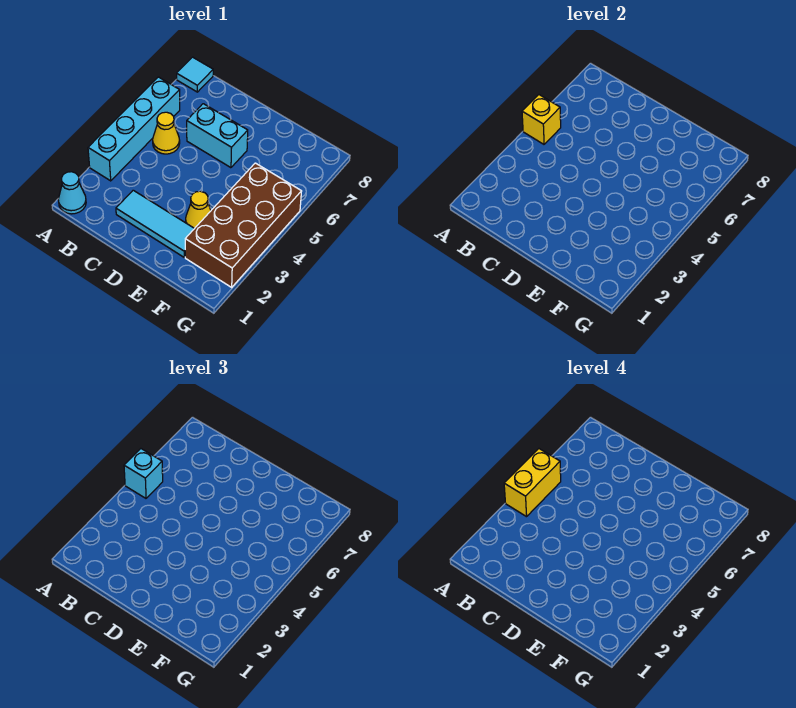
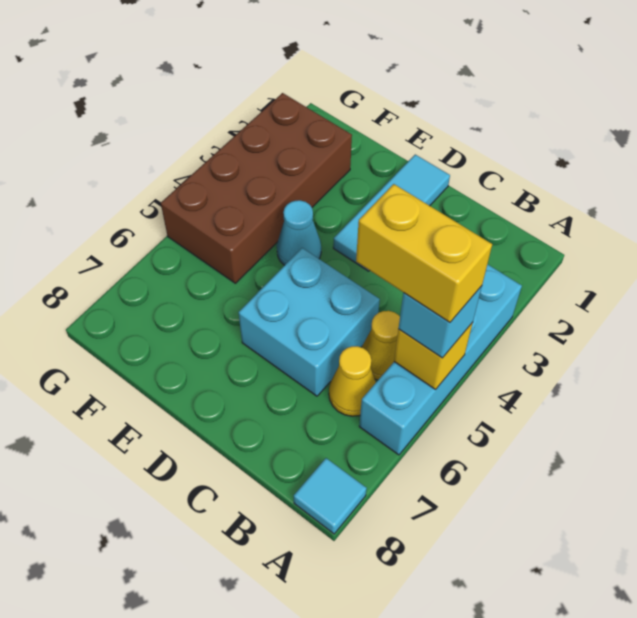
cyan 1x1 cone [58,172,86,214] -> cyan 1x1 cone moved to [277,200,321,265]
yellow 1x2 brick [504,449,561,517] -> yellow 1x2 brick turned to [356,184,492,322]
cyan 1x3 tile [116,190,195,257] -> cyan 1x3 tile turned to [333,155,450,271]
cyan 1x2 brick [187,104,248,168] -> cyan 2x2 brick [239,248,380,396]
yellow 1x1 cone [186,191,211,228] -> yellow 1x1 cone moved to [329,346,376,416]

